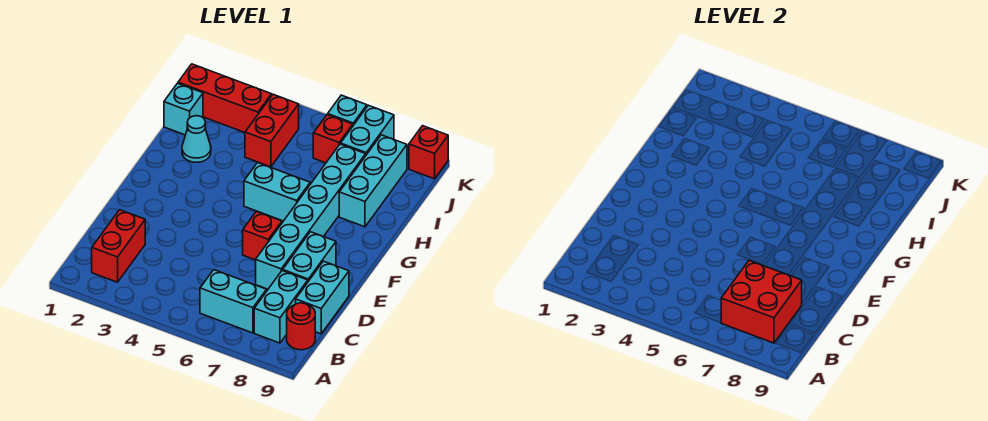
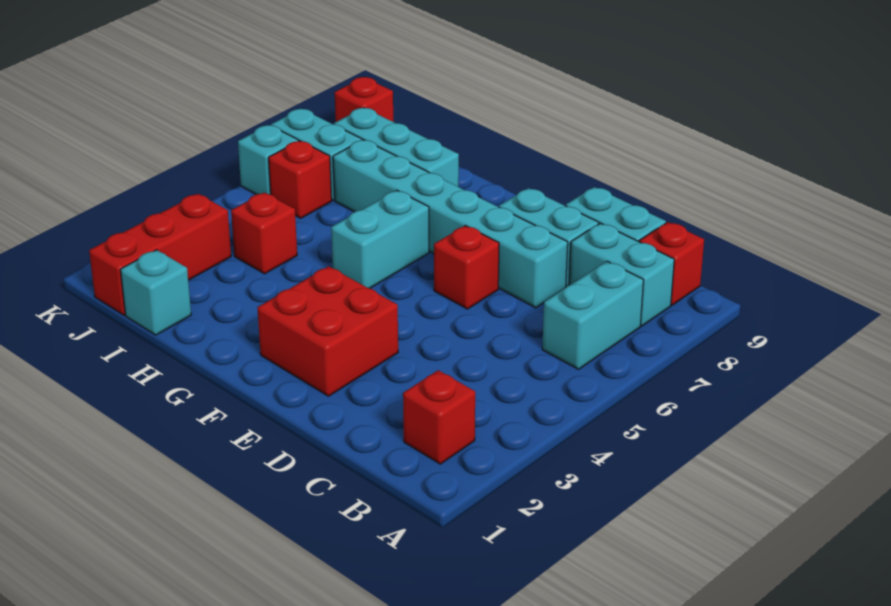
red 1x2 brick [92,210,145,282] -> red 1x1 brick [403,370,475,464]
red 2x2 brick [721,261,802,343] -> red 2x2 brick moved to [257,266,398,396]
red 1x1 round brick [287,303,315,350] -> red 1x1 brick [639,222,704,305]
cyan 1x1 cone [182,116,211,162] -> none
red 1x2 brick [245,94,299,167] -> red 1x1 brick [231,193,297,274]

